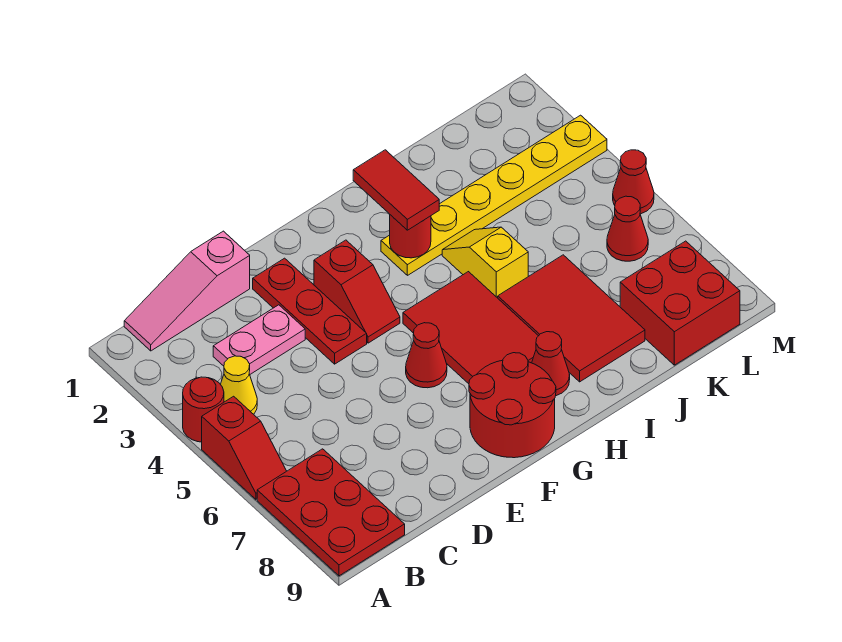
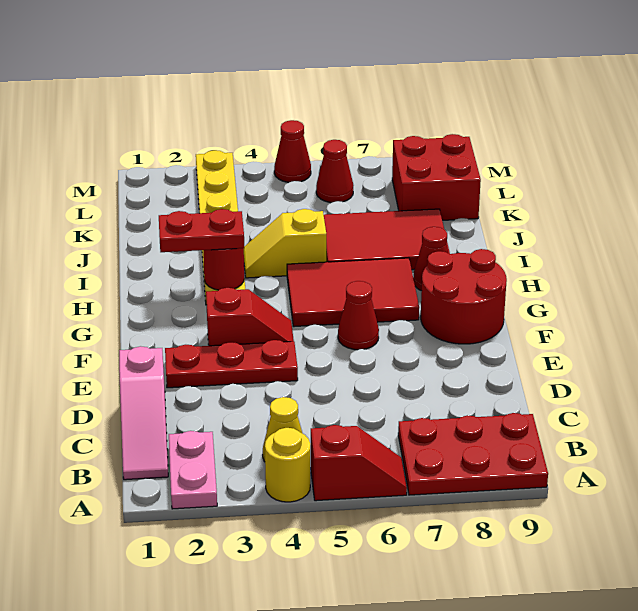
red 1x1 round brick [183,377,224,442] -> yellow 1x1 round brick [265,428,310,502]
pink 1x2 plate [213,305,305,374] -> pink 1x2 plate moved to [169,431,217,509]
red 1x2 tile [353,150,439,230] -> red 1x2 plate [159,209,244,252]

